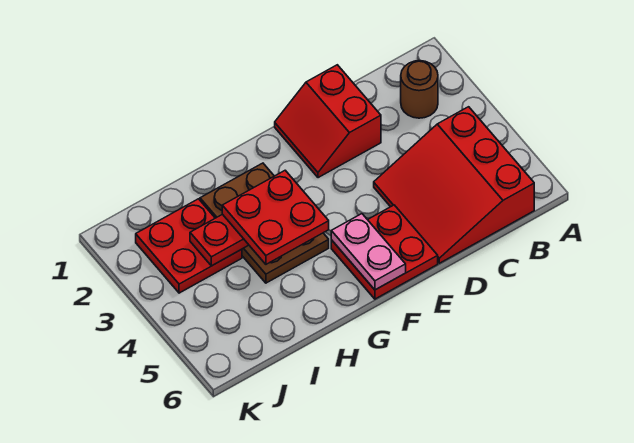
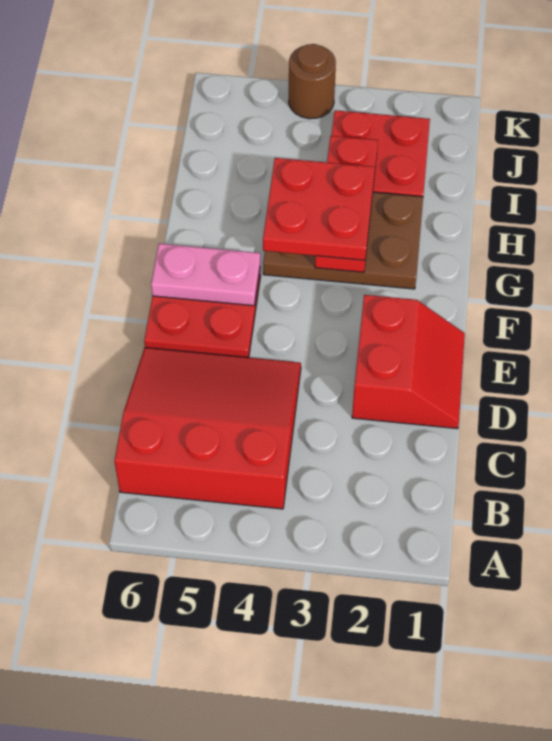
brown 1x1 round brick [401,61,438,118] -> brown 1x1 round brick moved to [289,44,336,119]
red 2x2 slope [275,65,381,178] -> red 2x2 slope turned to [352,295,465,429]

